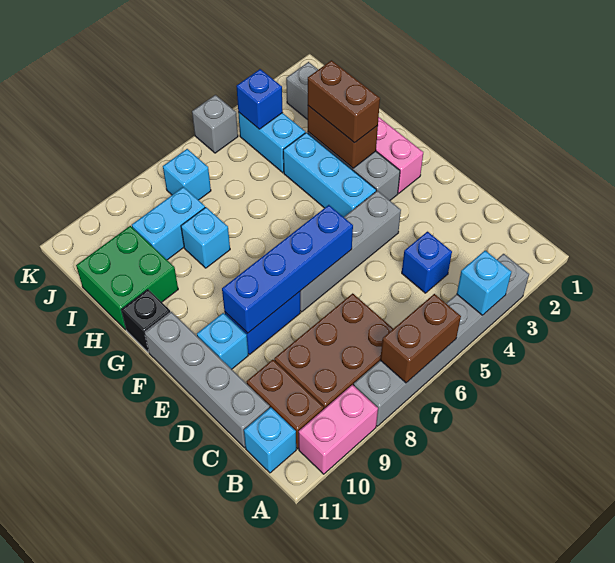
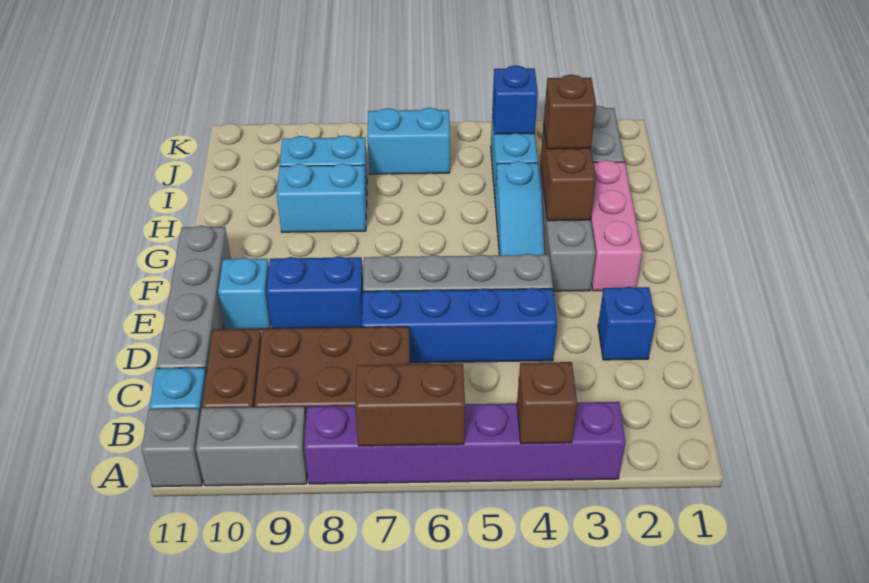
grey 1x6 brick [354,254,529,426] -> purple 1x6 brick [304,402,625,484]
cyan 1x1 brick [457,251,511,315] -> brown 1x1 brick [517,362,577,444]
pink 1x2 brick [299,385,378,474] -> grey 1x2 brick [196,407,307,486]
blue 1x1 brick [402,232,452,293] -> blue 1x1 brick moved to [598,287,656,360]
blue 1x4 brick [222,205,353,333] -> blue 1x4 brick moved to [362,288,557,363]
cyan 1x3 brick [283,132,376,217] -> cyan 1x3 slope [495,161,545,255]
brown 1x2 brick [308,60,380,143] -> brown 1x1 brick [544,75,596,149]
black 1x1 brick [121,290,171,352] -> none
cyan 1x1 brick [181,207,230,268] -> cyan 1x2 brick [277,163,367,232]
green 2x2 brick [76,226,178,330] -> none
cyan 1x1 brick [163,149,211,200] -> cyan 1x2 brick [367,108,450,174]
grey 1x1 brick [192,95,238,153] -> grey 1x1 brick moved to [141,408,203,487]

